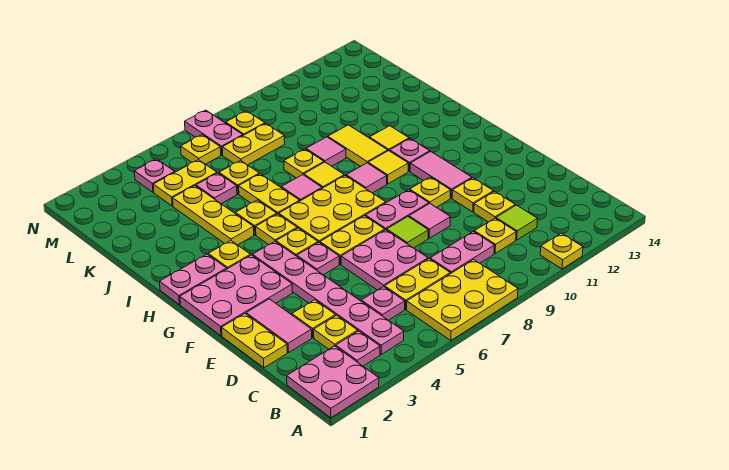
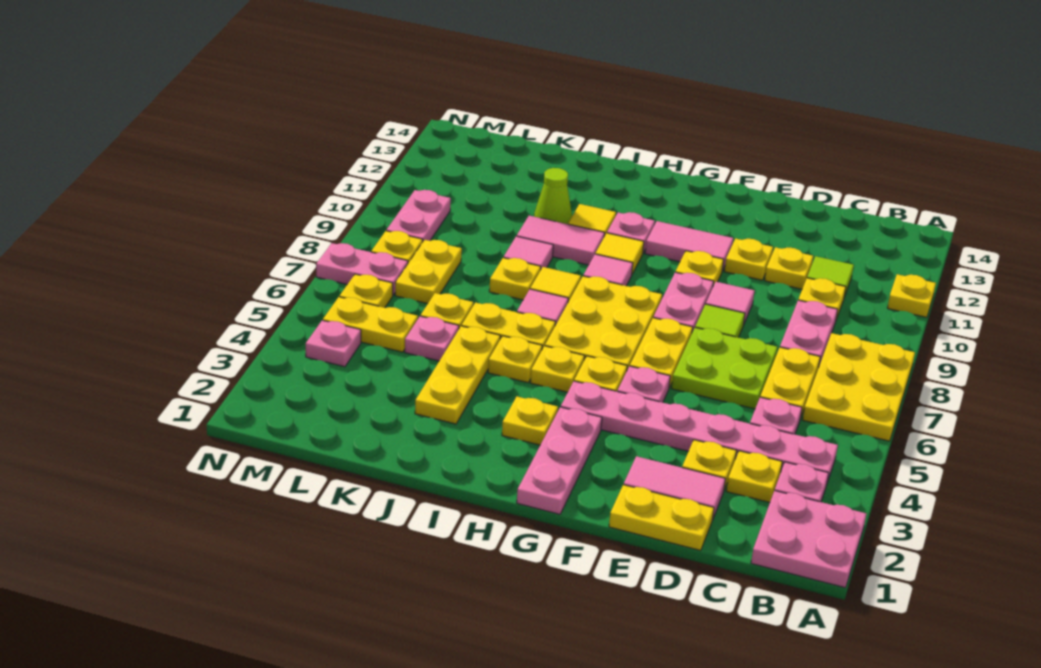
pink 2x2 plate [341,230,428,290] -> lime 2x2 plate [671,328,777,409]
pink 2x3 plate [180,255,293,336] -> pink 1x3 plate [517,407,602,514]
pink 1x2 plate [160,254,227,305] -> pink 1x2 plate moved to [386,190,451,241]
yellow 1x3 plate [173,186,254,245] -> yellow 1x3 plate turned to [415,326,500,424]
yellow 1x2 tile [328,125,388,166] -> pink 1x2 tile [517,216,605,265]
none -> lime 1x1 cone [534,168,572,224]
yellow 1x2 plate [153,160,217,206] -> yellow 1x2 plate turned to [323,297,418,352]

